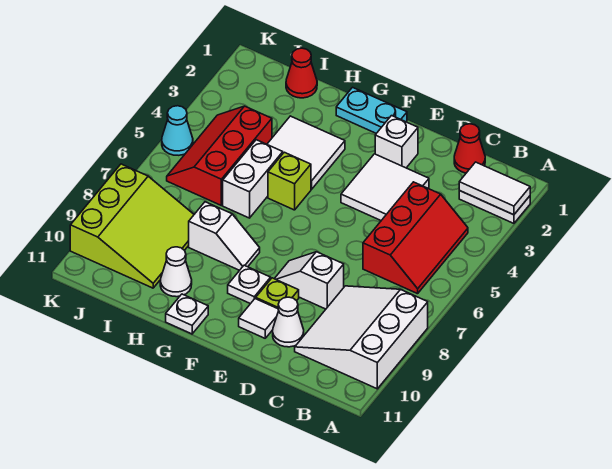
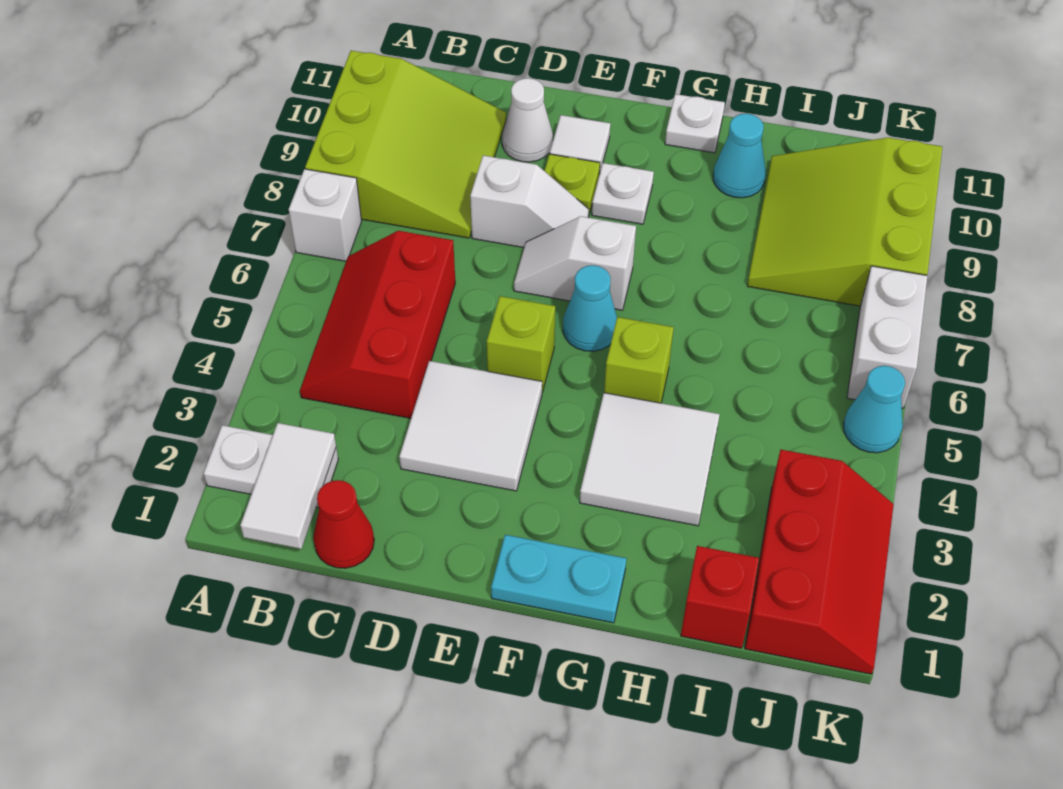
white 1x2 tile [459,162,530,215] -> white 1x2 tile turned to [240,423,336,549]
white 3x3 slope [295,286,428,389] -> lime 3x3 slope [305,51,506,238]
white 1x1 brick [375,116,418,168] -> white 1x1 brick moved to [289,169,362,261]
none -> lime 1x1 brick [487,296,555,392]
none -> cyan 1x1 cone [563,265,617,351]
white 1x2 slope [189,202,260,270] -> white 1x2 slope moved to [514,216,636,310]
white 1x2 brick [223,140,283,218] -> white 1x2 brick moved to [847,266,927,408]
white 1x1 cone [160,247,192,297] -> cyan 1x1 cone [713,114,765,198]
red 1x1 cone [286,48,317,98] -> red 1x1 brick [681,546,759,648]
red 2x3 slope [167,106,272,205] -> red 2x3 slope moved to [745,450,894,674]

